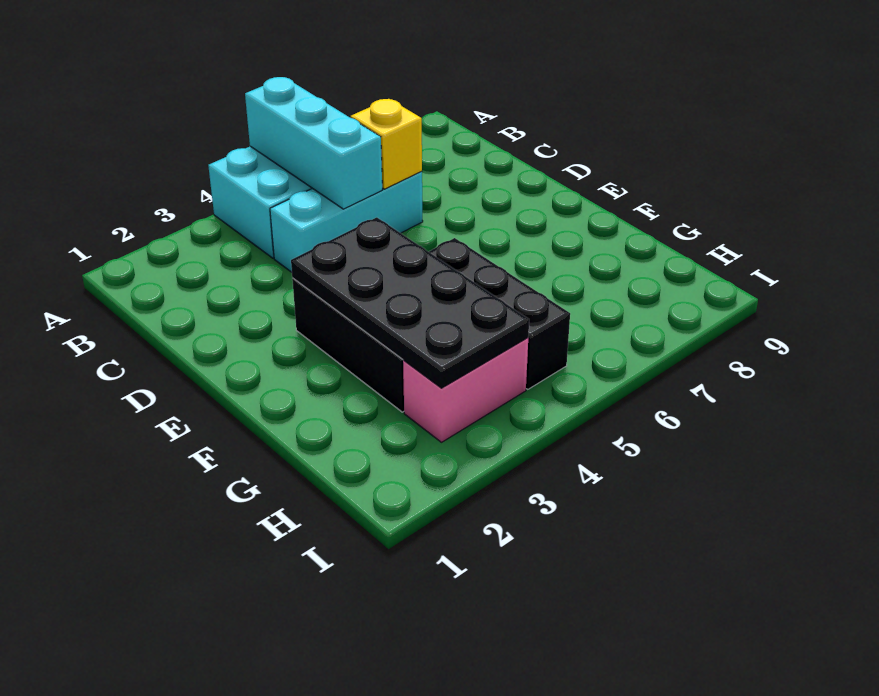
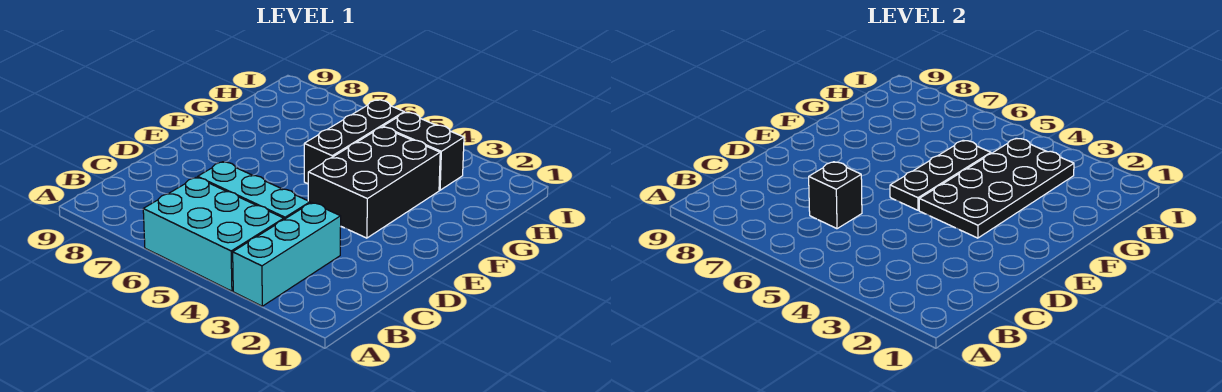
cyan 1x3 brick [245,77,382,209] -> cyan 1x3 brick moved to [233,203,341,306]
yellow 1x1 brick [351,99,422,189] -> black 1x1 brick [809,162,862,229]
none -> black 1x3 plate [890,140,991,210]
pink 1x2 brick [403,338,528,442] -> black 1x2 brick [383,113,464,190]

